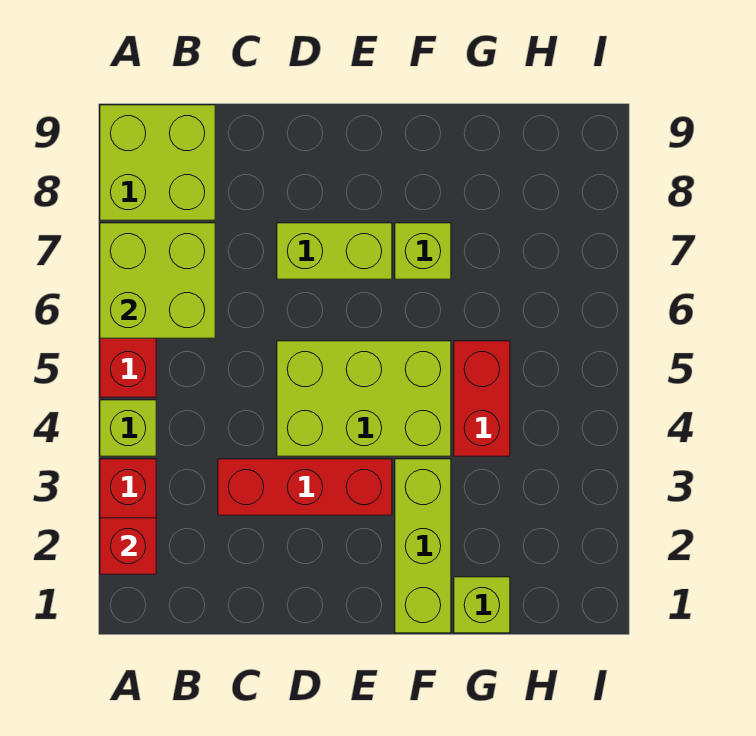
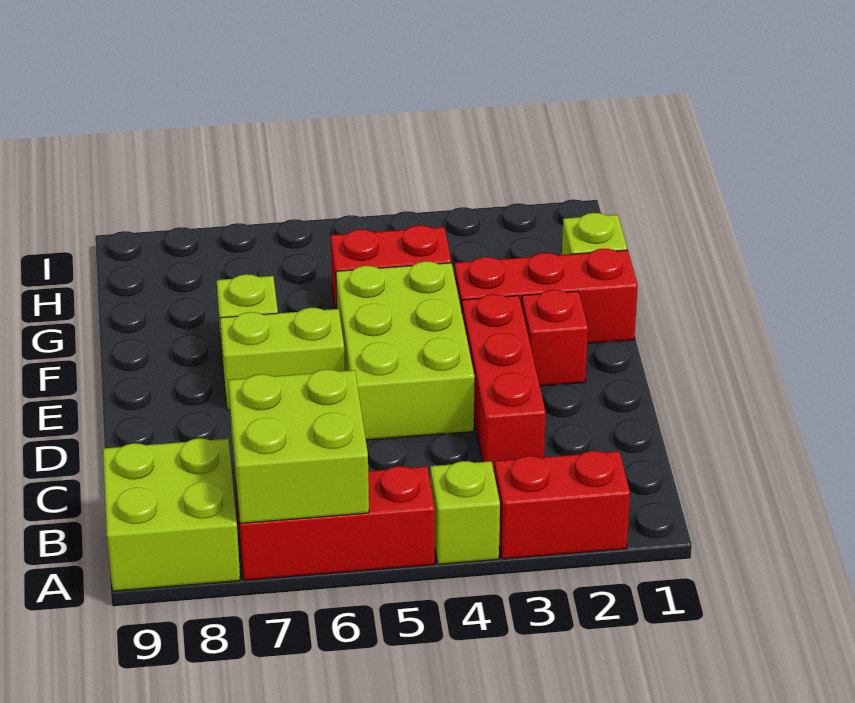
red 1x1 brick [100,518,156,574] -> red 1x1 brick moved to [522,290,588,386]
lime 1x2 brick [277,223,392,279] -> lime 1x2 brick turned to [220,308,345,410]
lime 1x3 brick [395,459,451,633] -> red 1x3 brick [454,249,638,343]

